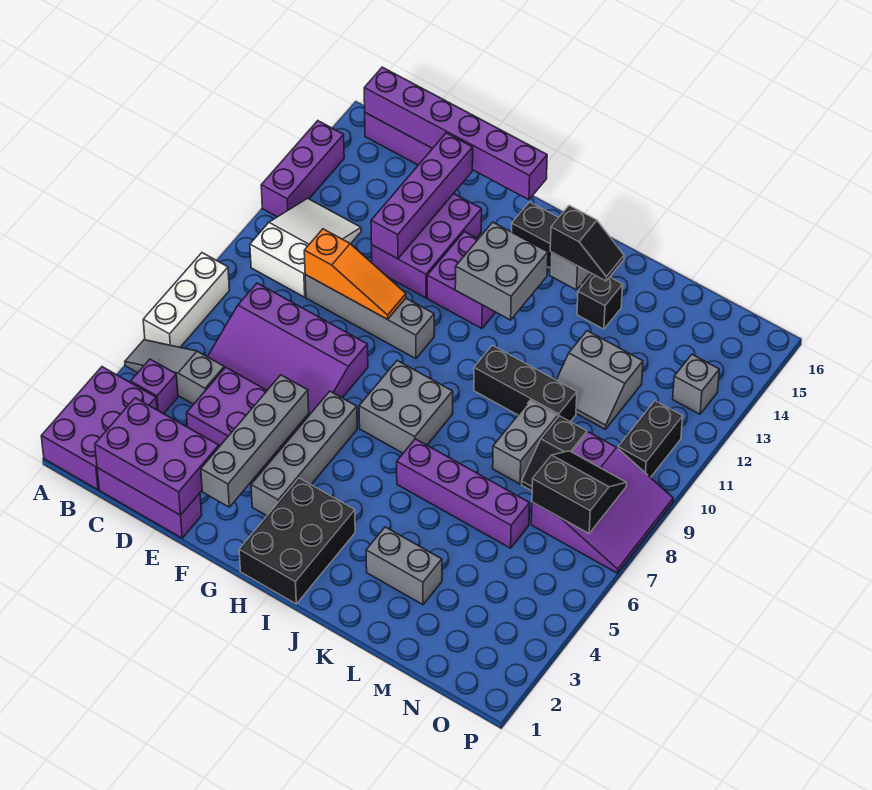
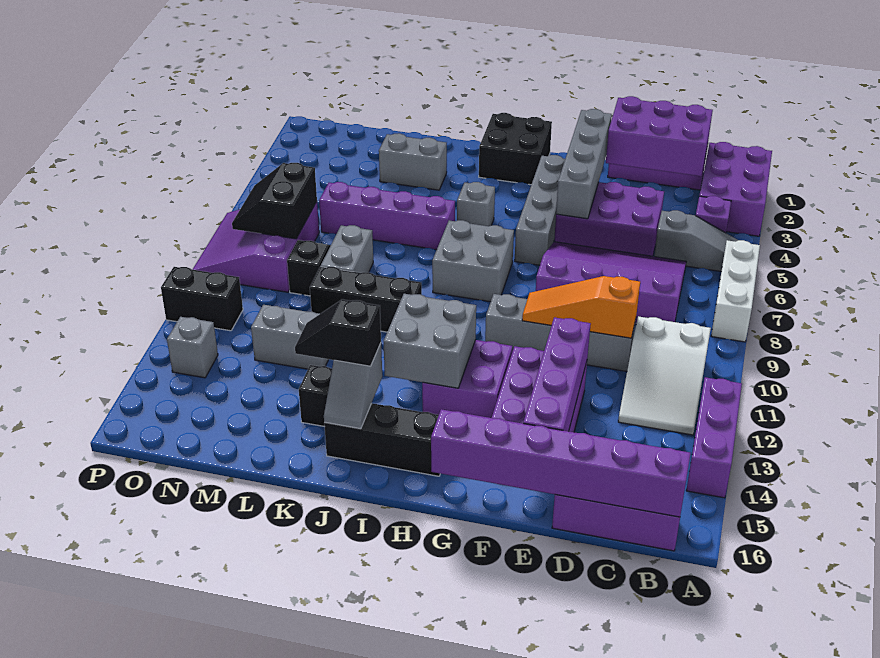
black 2x3 brick [239,478,355,604] -> black 2x2 brick [479,113,552,185]
none -> grey 1x1 brick [457,182,495,226]
black 2x2 slope [532,451,627,533] -> black 2x2 slope turned to [232,163,317,239]
black 1x2 brick [618,401,683,478] -> black 1x2 brick turned to [161,267,243,331]

